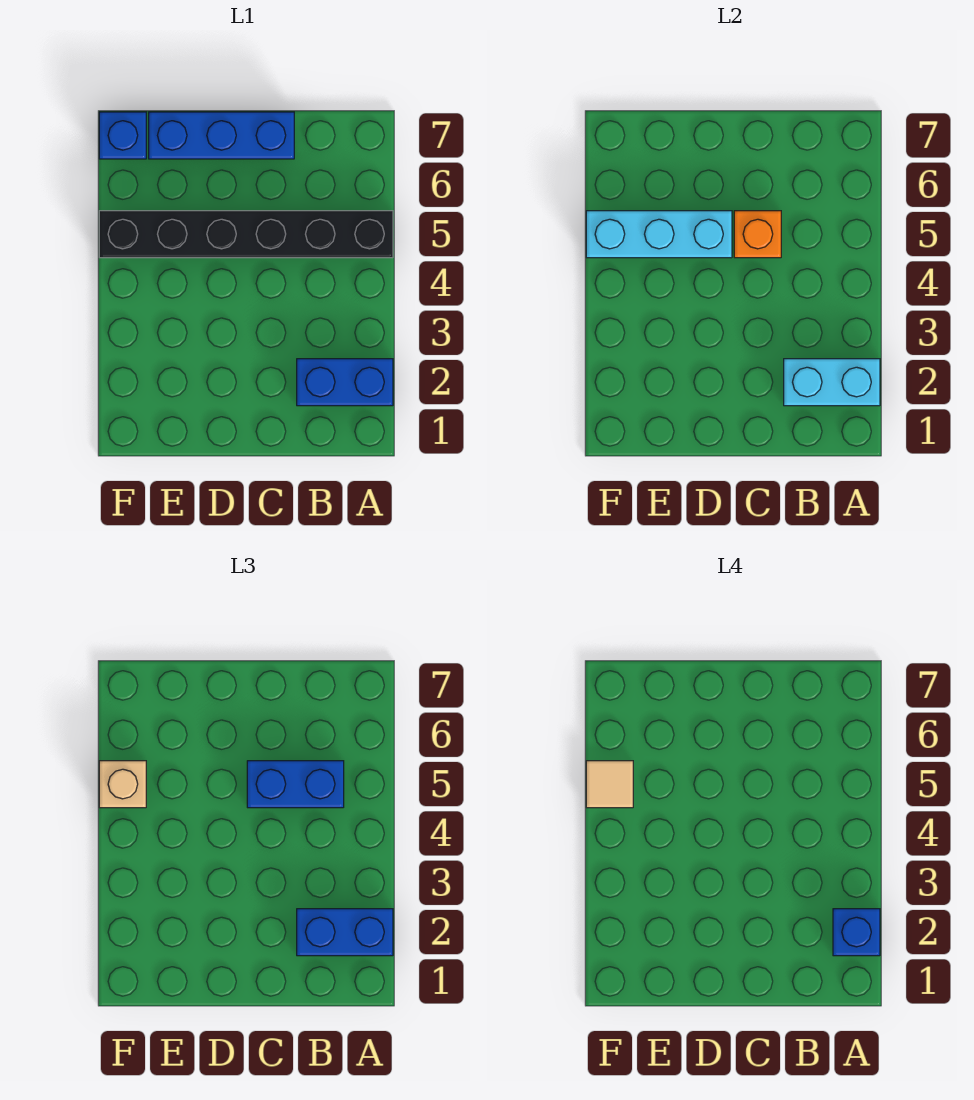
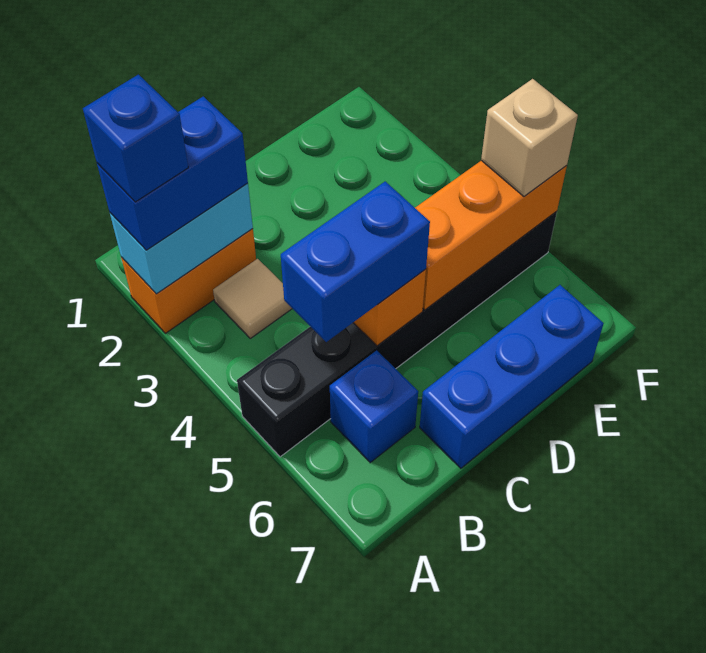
blue 1x2 brick [297,359,393,406] -> orange 1x2 brick [121,229,256,333]
cyan 1x3 brick [586,211,732,258] -> orange 1x3 brick [415,161,567,310]
tan 1x1 tile [586,761,633,808] -> tan 1x1 tile moved to [213,259,292,338]
blue 1x1 brick [99,112,146,159] -> blue 1x1 brick moved to [330,350,418,463]

